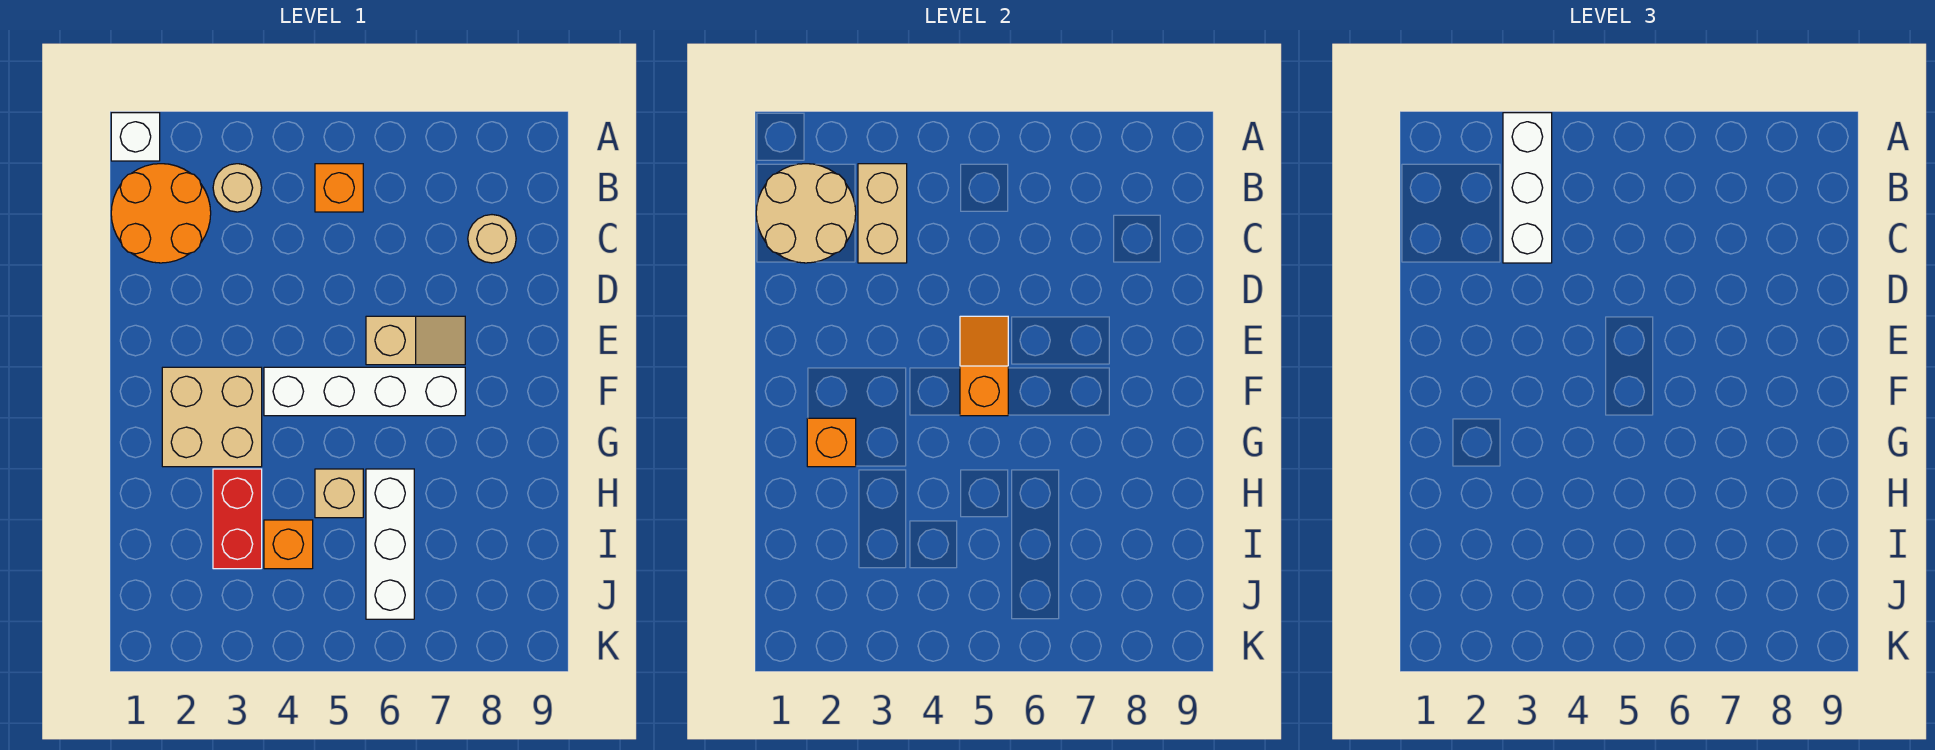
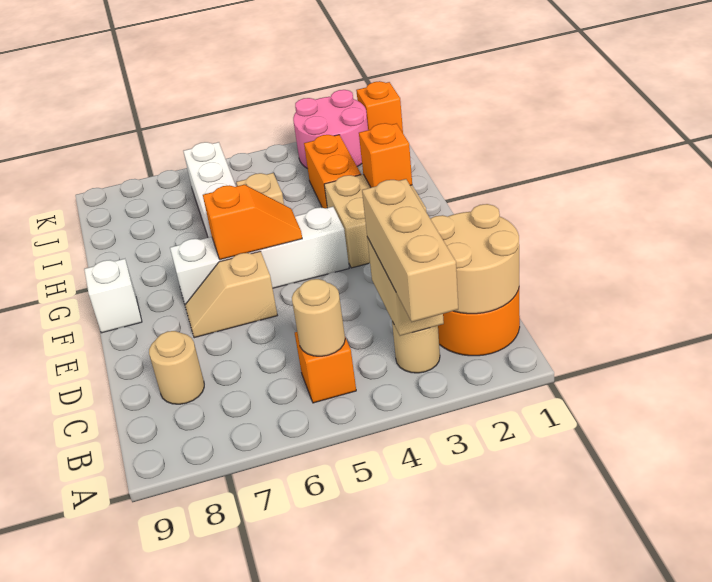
white 1x1 brick [111,113,160,161] -> white 1x1 brick moved to [84,259,142,333]
white 1x3 brick [1503,113,1552,263] -> tan 1x3 brick [362,179,458,322]
none -> tan 1x1 round brick [292,279,345,356]
orange 1x2 slope [960,316,1008,416] -> orange 1x2 slope turned to [203,185,302,260]
red 1x2 brick [213,469,262,569] -> orange 1x2 brick [304,135,361,208]
orange 1x1 brick [264,520,313,569] -> orange 1x1 brick moved to [356,81,403,133]
none -> pink 2x2 round brick [293,90,368,169]

